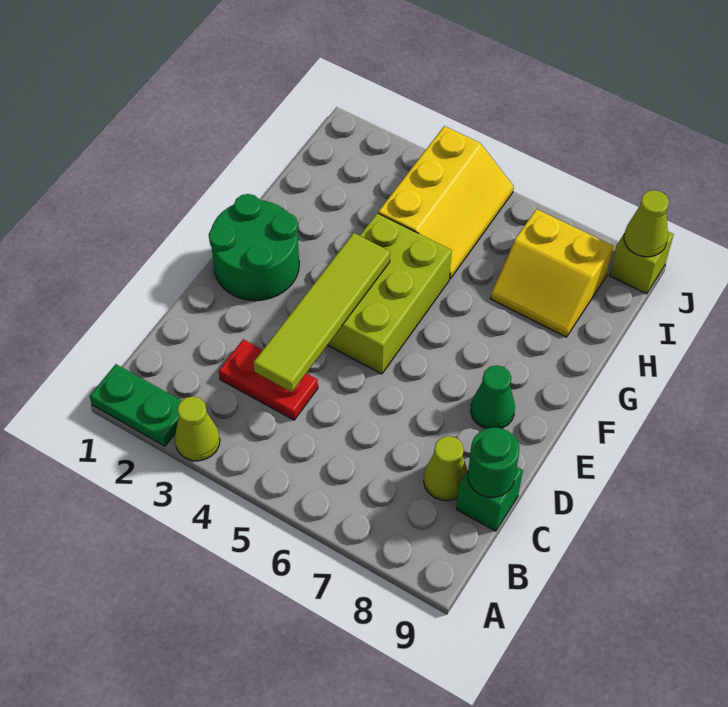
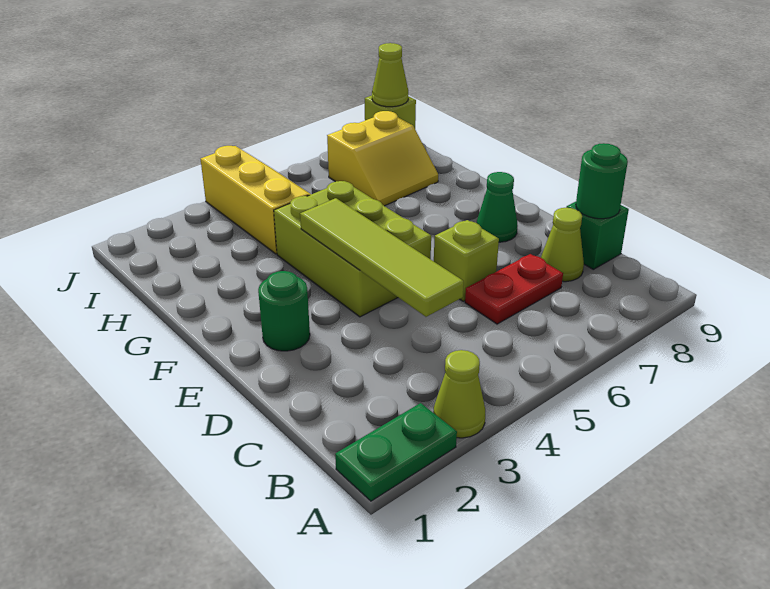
red 1x2 plate [219,339,318,420] -> red 1x2 plate moved to [465,254,563,324]
none -> lime 1x1 brick [434,220,499,301]
green 2x2 round brick [209,194,299,300] -> green 1x1 round brick [258,271,310,351]

